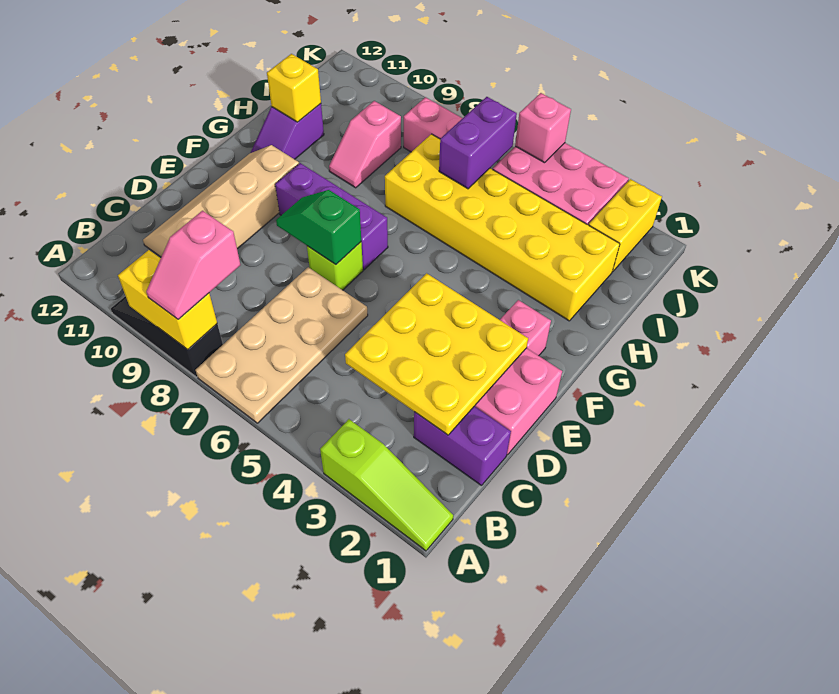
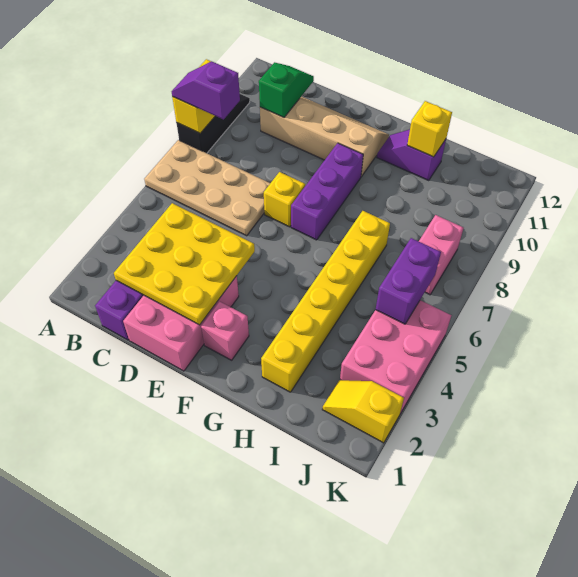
lime 1x3 slope [320,419,453,551] -> none
pink 1x2 slope [146,211,240,319] -> purple 1x2 slope [172,61,240,119]
lime 1x1 brick [307,242,363,290] -> yellow 1x1 brick [264,172,305,227]
green 1x2 slope [276,190,361,265] -> green 1x2 slope moved to [259,62,314,117]
yellow 2x6 brick [385,134,620,321] -> yellow 1x6 brick [261,211,390,392]
pink 1x2 slope [329,101,401,188] -> none
purple 1x2 brick [439,97,517,189] -> purple 1x2 brick turned to [376,238,441,324]
yellow 1x2 brick [589,179,662,272] -> yellow 1x2 slope [322,380,404,443]
pink 1x1 brick [515,93,571,163] -> none

